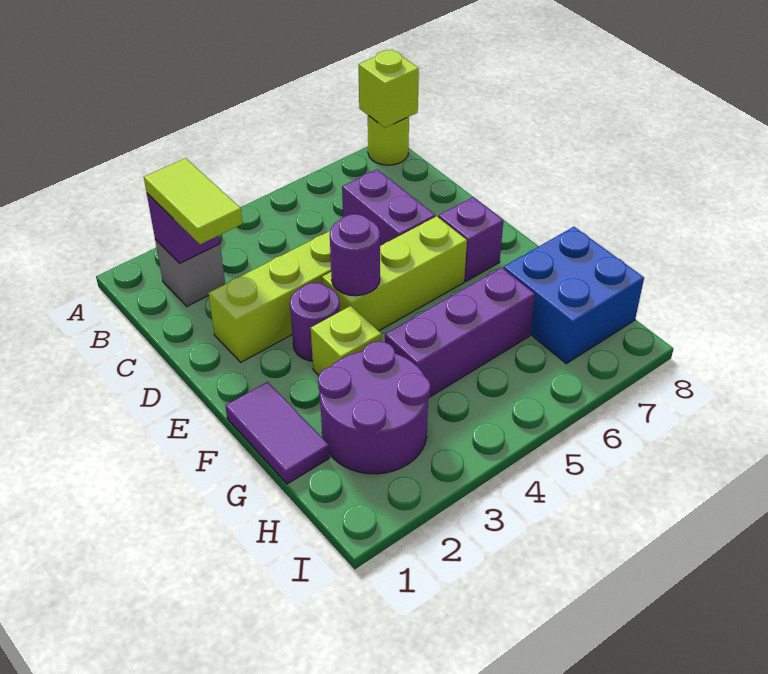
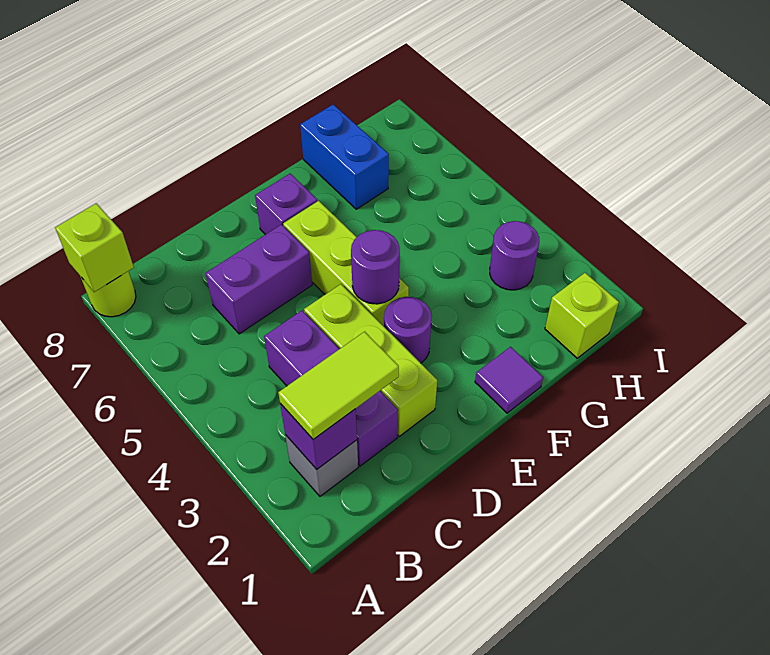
purple 1x2 tile [225,382,330,484] -> purple 1x1 tile [475,347,543,413]
lime 1x1 brick [311,306,382,375] -> lime 1x1 brick moved to [545,273,619,358]
purple 2x2 round brick [318,341,430,474] -> purple 1x1 round brick [490,221,539,290]
purple 1x3 brick [385,268,535,397] -> purple 1x3 brick moved to [264,311,398,466]
blue 2x2 brick [503,227,644,363] -> blue 1x2 brick [300,104,389,209]

